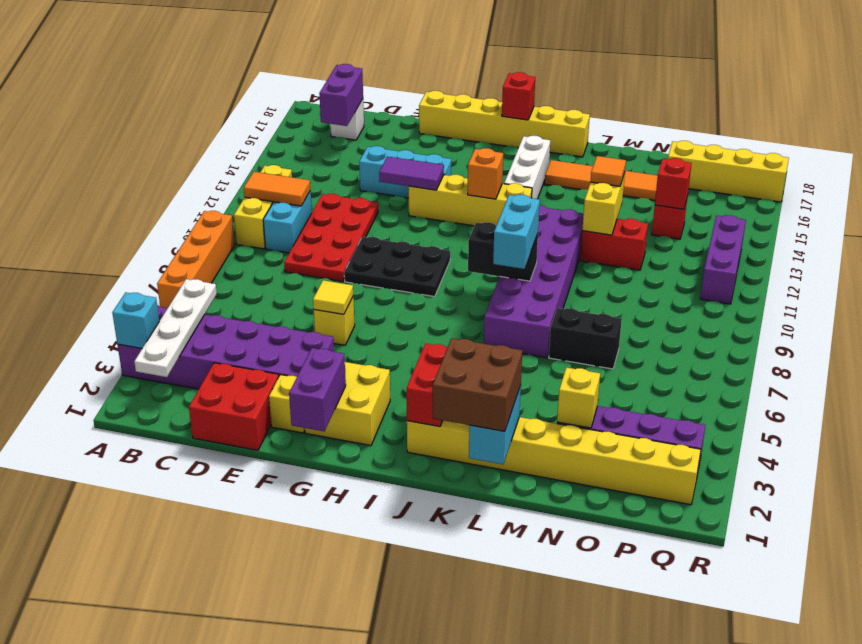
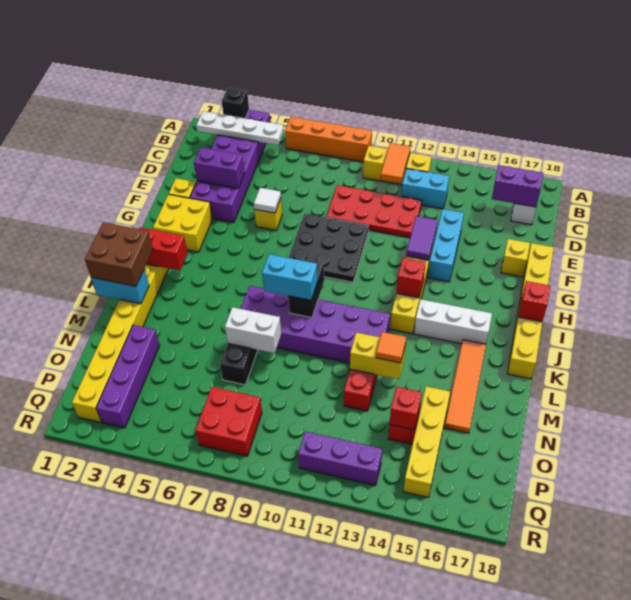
cyan 1x1 brick [112,293,159,348] -> black 1x1 brick [222,88,249,118]
cyan 1x2 brick [263,191,312,253] -> cyan 1x2 brick moved to [401,169,449,209]
red 2x2 brick [189,363,279,450] -> red 2x2 brick moved to [195,387,262,456]
yellow 1x1 tile [313,280,353,314] -> white 1x1 tile [254,188,281,213]
black 2x3 plate [344,237,450,297] -> black 3x3 plate [289,214,369,282]
purple 1x2 brick [289,348,346,431] -> purple 1x2 brick moved to [194,148,244,188]
orange 1x1 brick [468,148,503,199] -> red 1x1 brick [397,258,426,298]
none -> white 1x2 brick [225,307,281,353]
yellow 1x1 brick [557,367,600,428] -> yellow 1x1 brick moved to [501,239,530,277]
yellow 1x4 brick [668,141,789,202] -> yellow 1x4 brick moved to [403,386,450,497]

